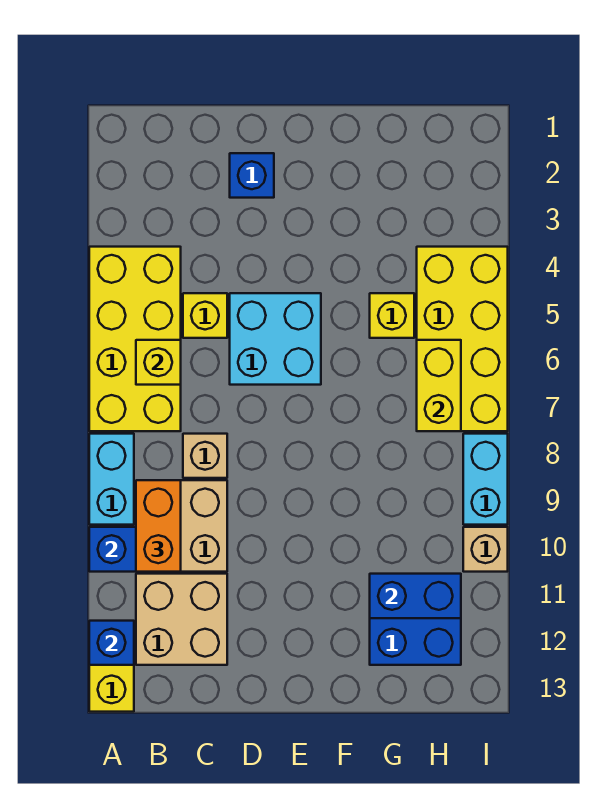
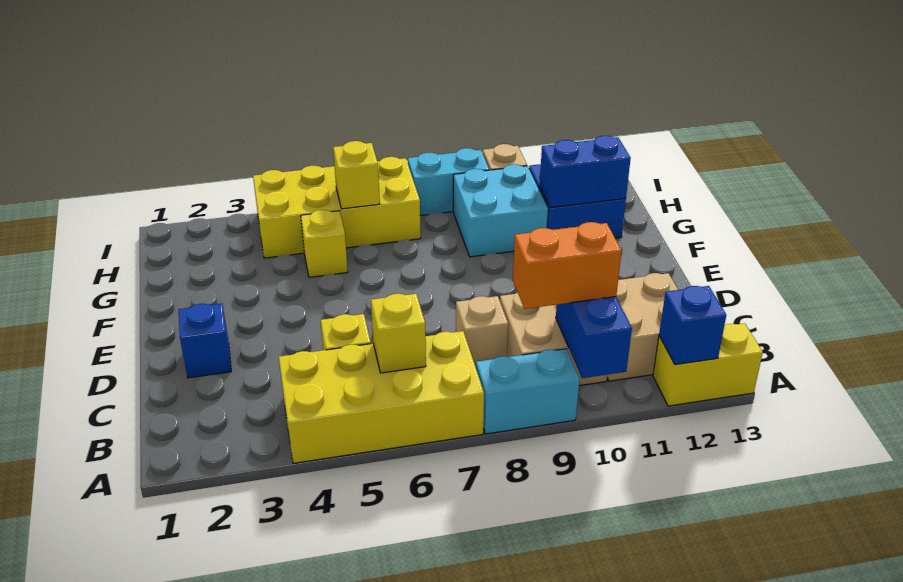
cyan 2x2 brick [230,293,321,385] -> cyan 2x2 brick moved to [453,164,548,257]
blue 1x2 brick [370,574,461,618] -> blue 1x2 brick turned to [540,136,631,208]
yellow 1x2 brick [417,340,461,431] -> yellow 1x1 brick [333,141,380,209]

